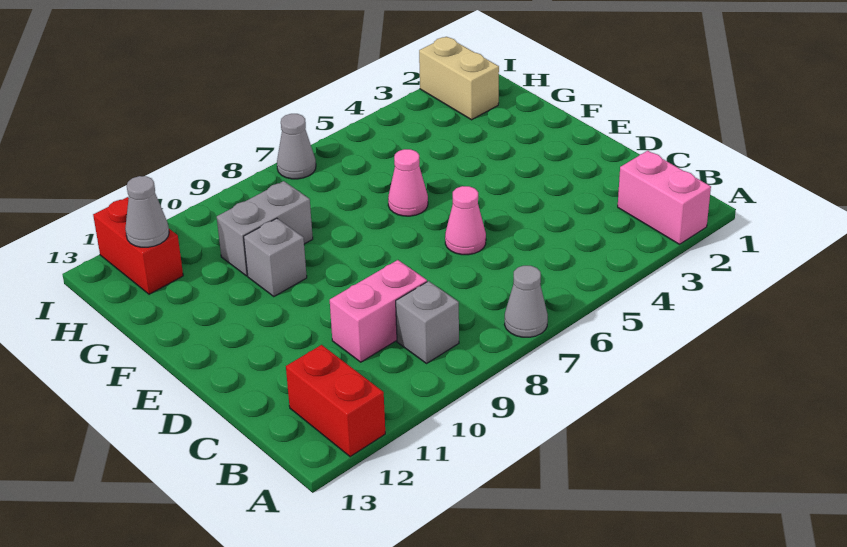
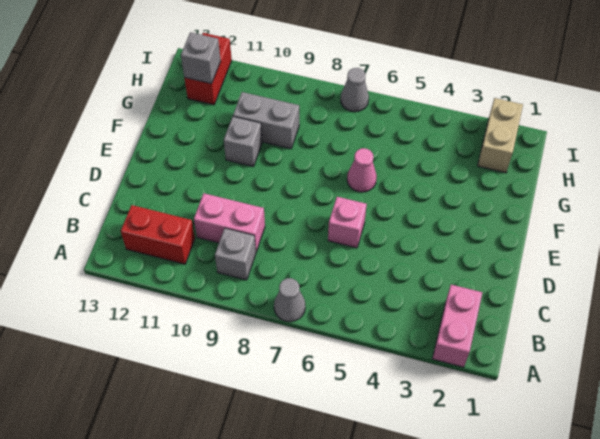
red 1x2 brick [286,345,385,457] -> red 1x2 brick turned to [121,205,195,264]
pink 1x1 cone [445,186,486,255] -> pink 1x1 brick [328,197,367,248]
grey 1x1 cone [125,176,169,247] -> grey 1x1 brick [181,32,221,84]

